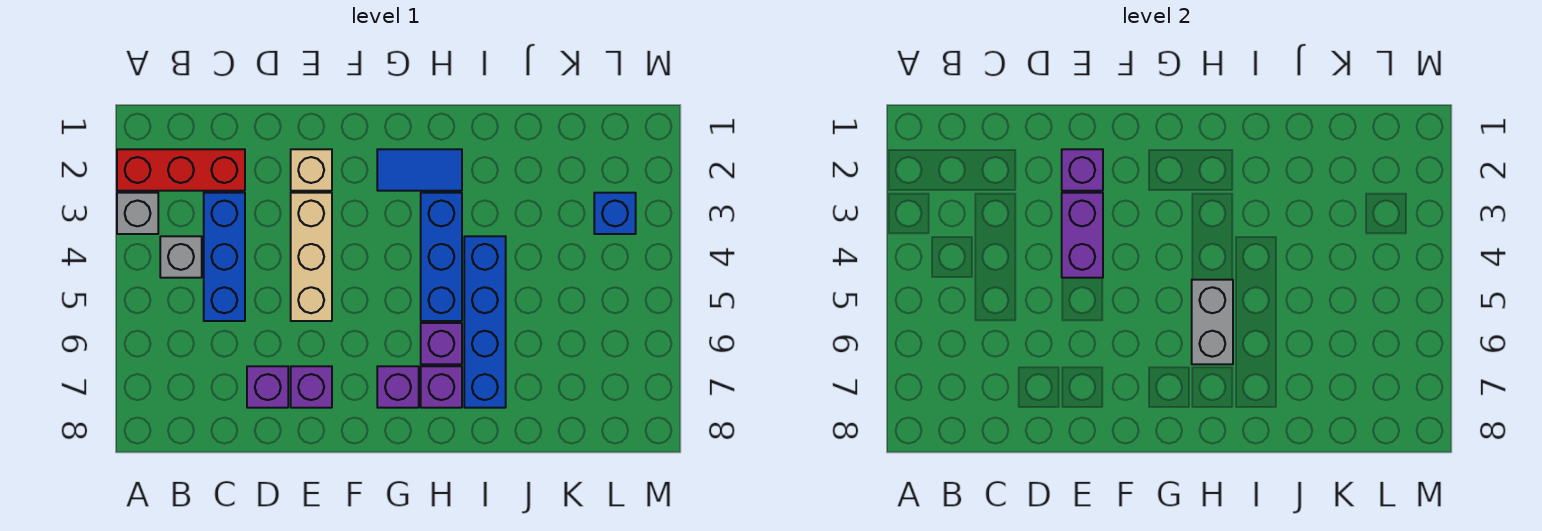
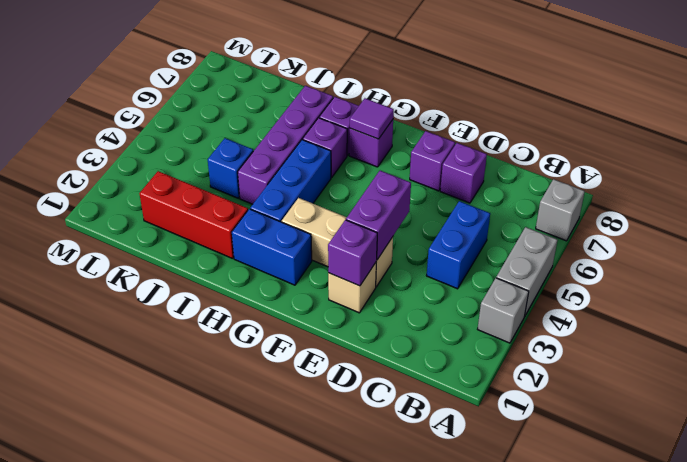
red 1x3 brick [117,149,245,191] -> red 1x3 brick moved to [139,171,248,259]
grey 1x1 brick [160,236,202,278] -> grey 1x1 brick moved to [536,179,585,241]
blue 1x3 brick [204,193,245,321] -> blue 1x2 brick [427,201,490,289]
tan 1x3 brick [291,193,332,321] -> tan 1x3 brick turned to [282,198,393,287]
blue 1x2 tile [377,149,462,191] -> blue 1x2 brick [232,209,312,285]
none -> purple 1x1 tile [350,98,394,139]
grey 1x2 brick [1192,280,1233,364] -> grey 1x2 brick moved to [496,227,558,315]
blue 1x4 brick [464,236,506,408] -> purple 1x4 brick [238,86,333,204]
blue 1x1 brick [594,193,636,234] -> blue 1x1 brick moved to [208,138,253,198]

